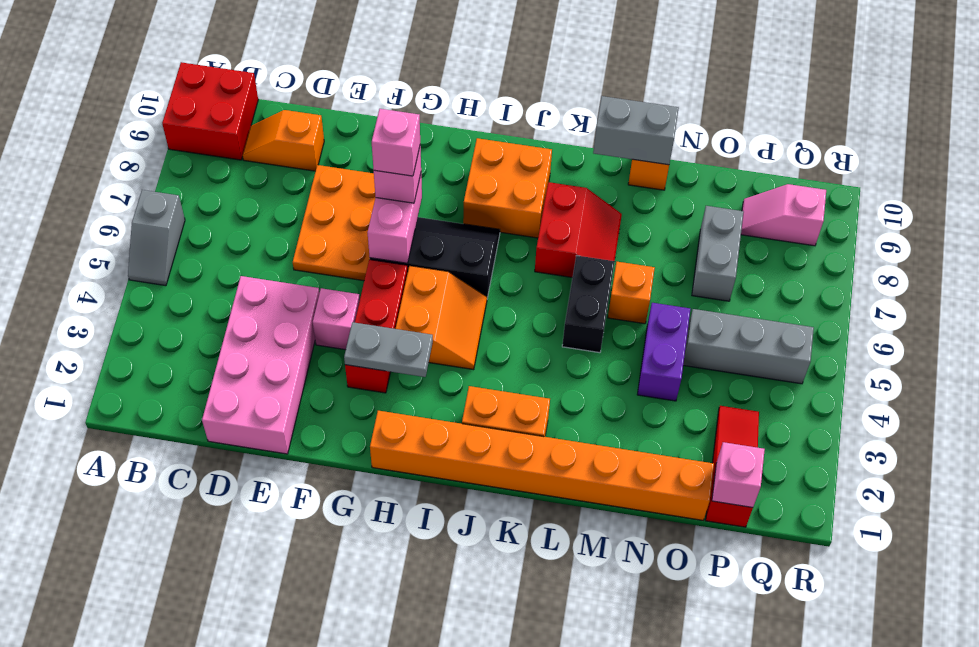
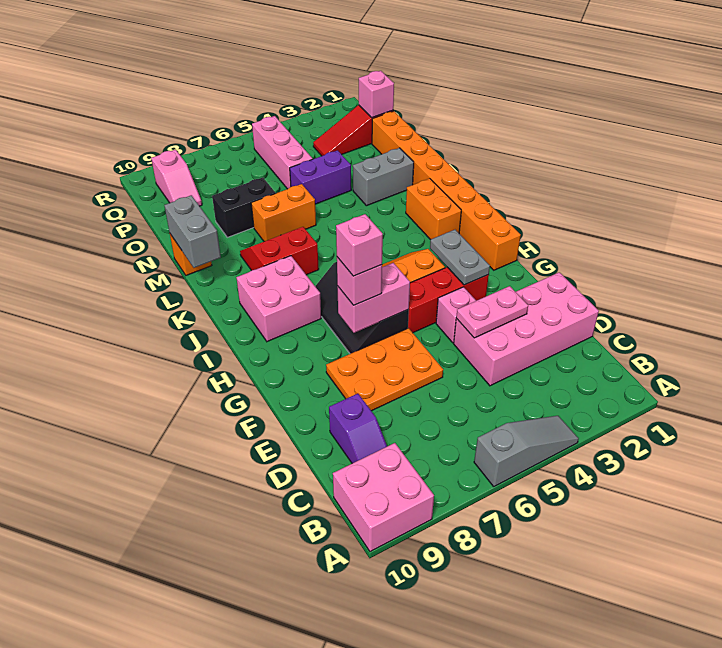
grey 1x2 slope [128,190,185,286] -> grey 1x3 slope [474,416,579,486]
red 2x2 brick [162,62,258,160] -> pink 2x2 brick [333,443,434,552]
orange 1x2 slope [243,110,324,171] -> purple 1x2 slope [329,394,387,463]
none -> pink 1x2 plate [456,286,528,338]
orange 2x2 brick [463,138,552,238] -> pink 2x2 brick [236,256,321,342]
black 1x2 brick [562,255,614,353] -> black 1x2 brick moved to [212,178,276,237]
orange 1x1 brick [608,262,655,324] -> orange 1x2 brick [251,184,316,242]
grey 1x3 brick [683,309,814,384] -> pink 1x3 brick [252,116,312,189]
grey 1x2 brick [692,206,744,301] -> grey 1x2 brick moved to [353,148,414,206]

